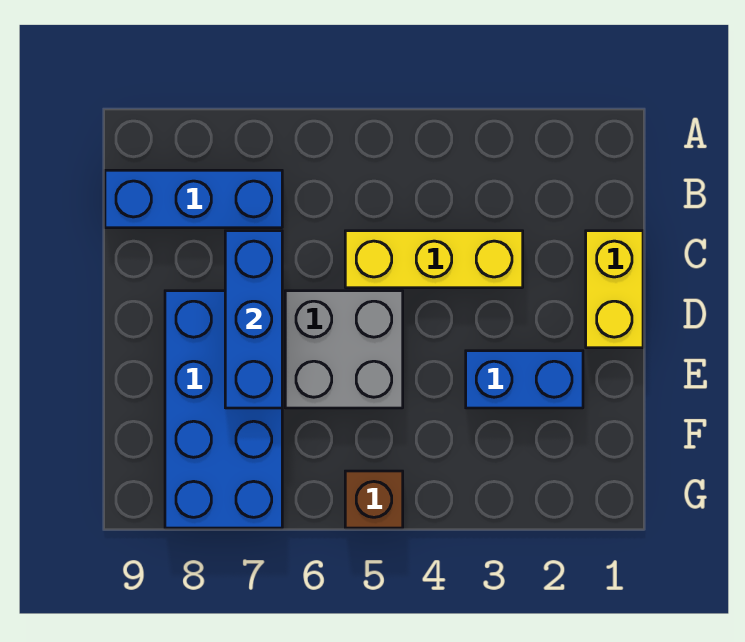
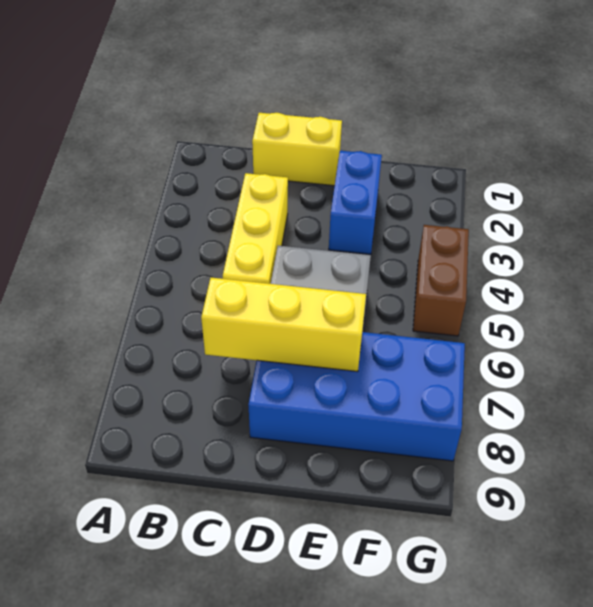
blue 1x3 brick [105,170,282,228] -> none
blue 1x3 brick [225,231,282,408] -> yellow 1x3 brick [201,278,366,372]
brown 1x1 brick [345,471,403,528] -> brown 1x2 brick [413,225,469,336]

